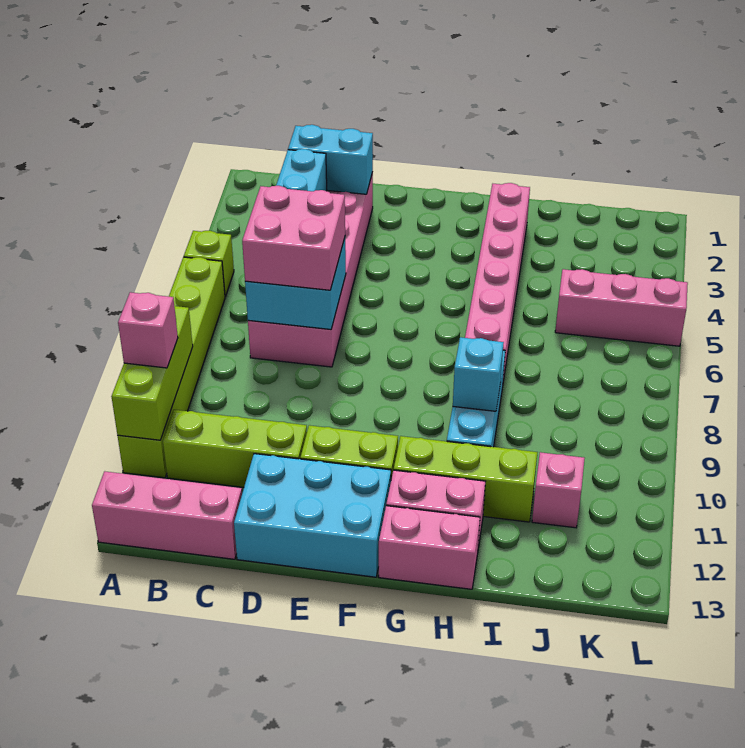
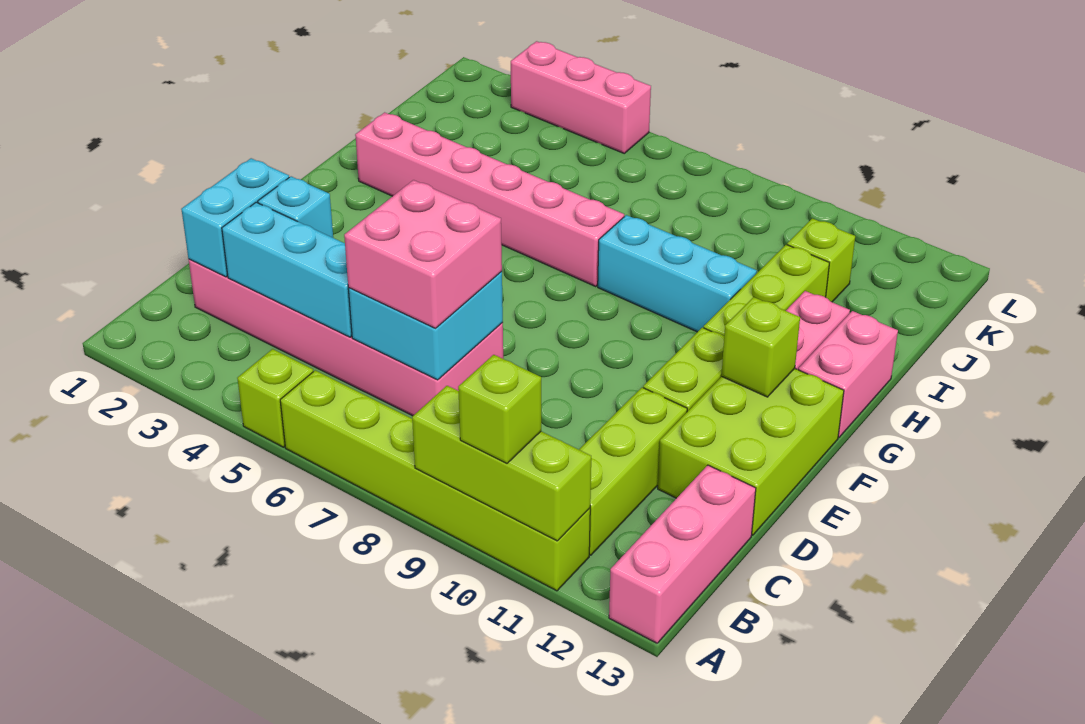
pink 1x1 brick [118,292,178,368] -> lime 1x1 brick [458,355,541,463]
cyan 2x3 brick [234,454,391,577] -> lime 2x3 brick [658,368,844,535]
none -> lime 1x1 brick [721,297,800,397]
cyan 1x1 brick [453,337,504,411] -> cyan 1x1 brick moved to [258,176,333,238]
pink 1x3 brick [555,269,688,346] -> pink 1x3 brick turned to [511,41,651,153]
pink 1x1 brick [532,452,585,528] -> lime 1x1 brick [787,218,855,302]

